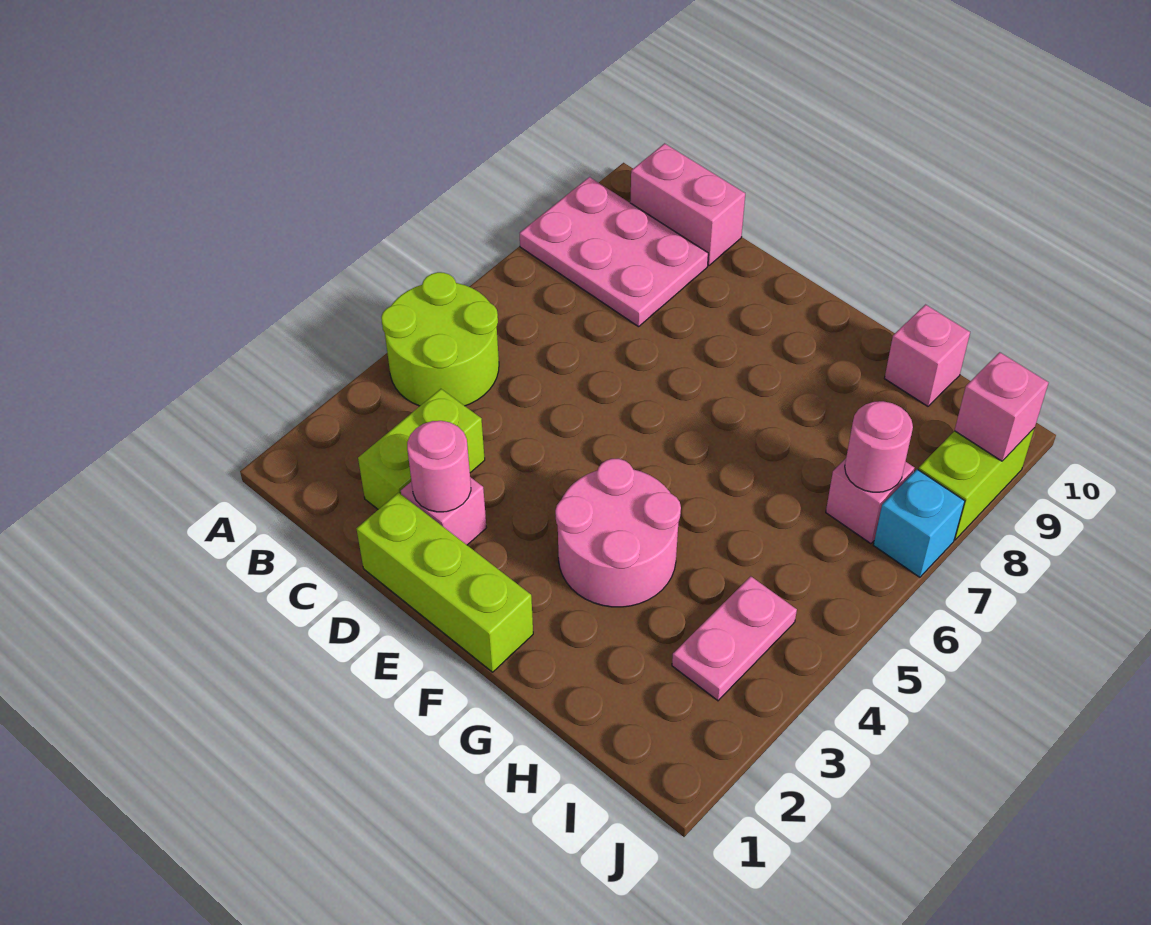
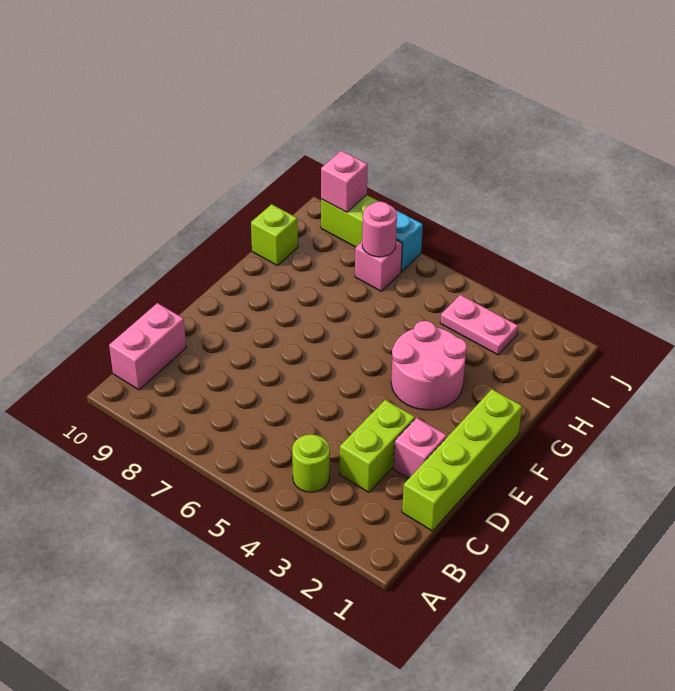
lime 2x2 round brick [381,272,499,406] -> lime 1x1 round brick [292,434,330,492]
pink 2x3 plate [520,177,708,327] -> none
lime 1x2 brick [358,389,485,509] -> lime 1x2 brick turned to [340,400,415,492]
lime 1x3 brick [357,493,533,672] -> lime 1x4 brick [402,389,522,531]
pink 1x1 round brick [407,421,471,512] -> none
pink 1x1 brick [884,305,970,406] -> lime 1x1 brick [251,204,298,266]

